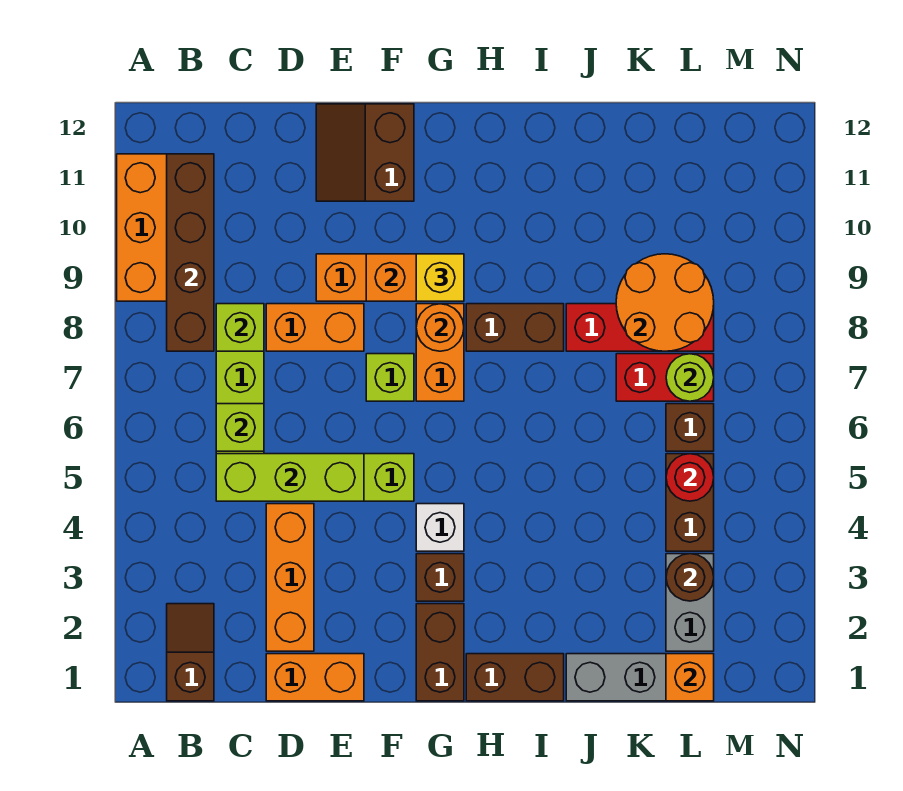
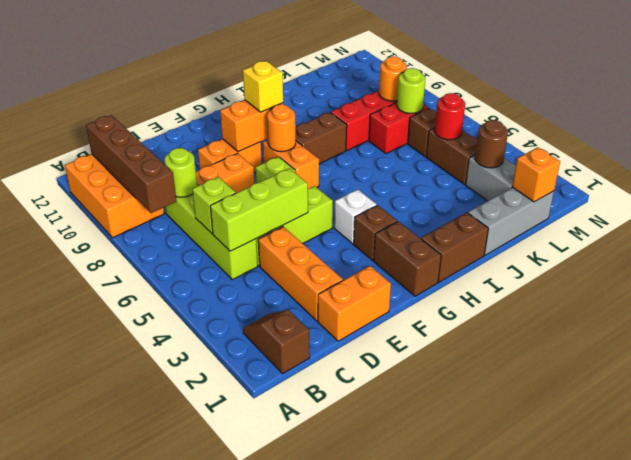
lime 1x1 brick [216,304,264,351] -> lime 1x1 round brick [164,148,197,197]
brown 2x2 slope [316,104,414,201] -> none
orange 2x2 round brick [616,254,714,351] -> orange 1x1 round brick [379,56,407,101]

